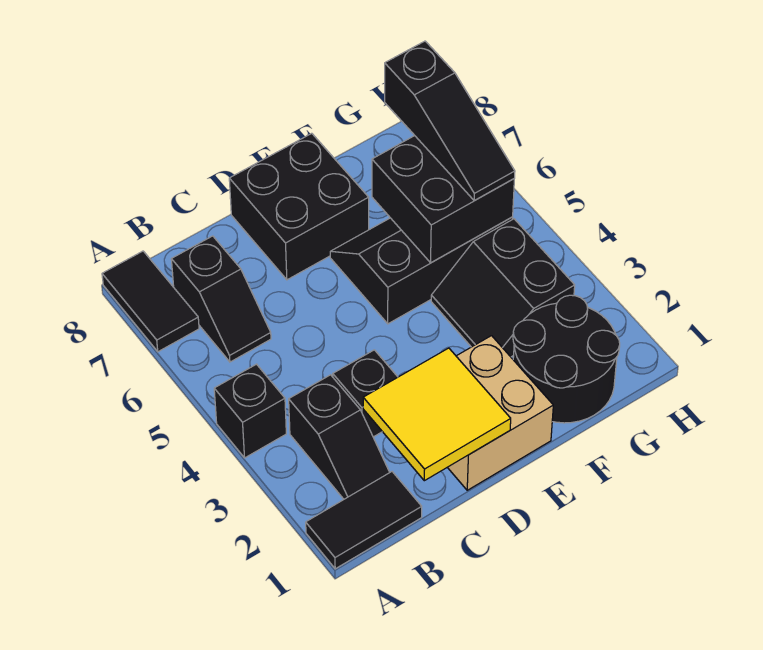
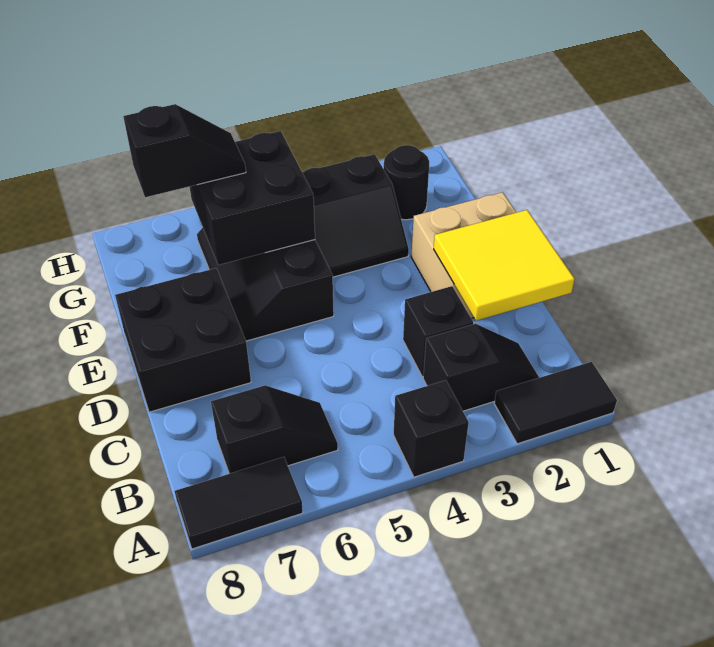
black 1x2 tile [306,472,422,569] -> black 1x2 tile turned to [494,362,617,444]
black 2x2 round brick [513,295,620,423] -> black 1x1 round brick [384,145,429,220]
black 1x3 slope [385,41,515,201] -> black 1x2 slope [123,104,246,197]

